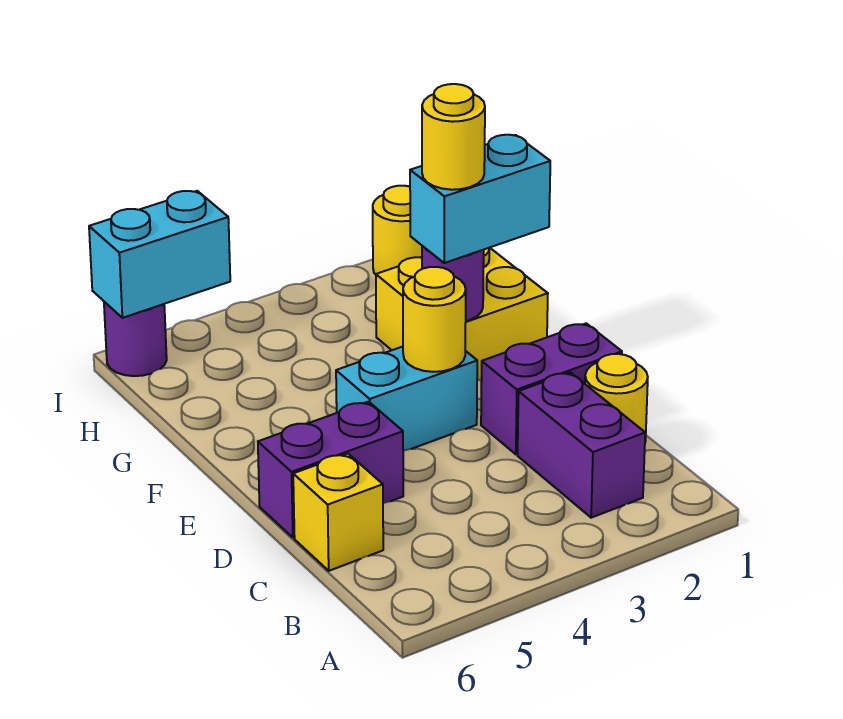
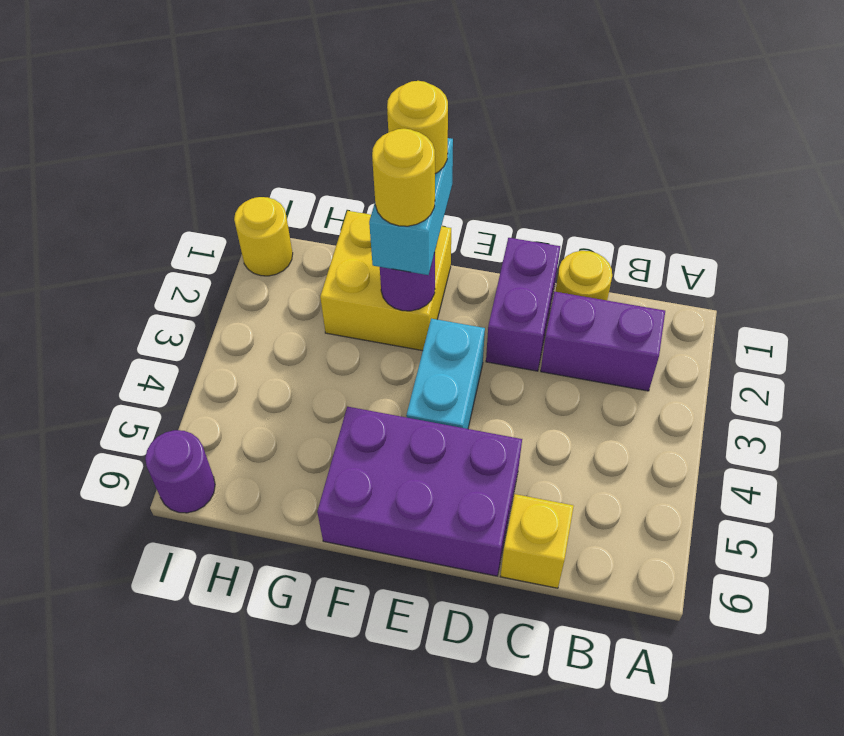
purple 1x2 brick [258,402,403,538] -> purple 2x3 brick [317,407,522,576]
yellow 1x1 round brick [403,267,466,372] -> yellow 1x1 round brick moved to [387,81,448,174]
cyan 1x2 brick [89,191,230,318] -> none

